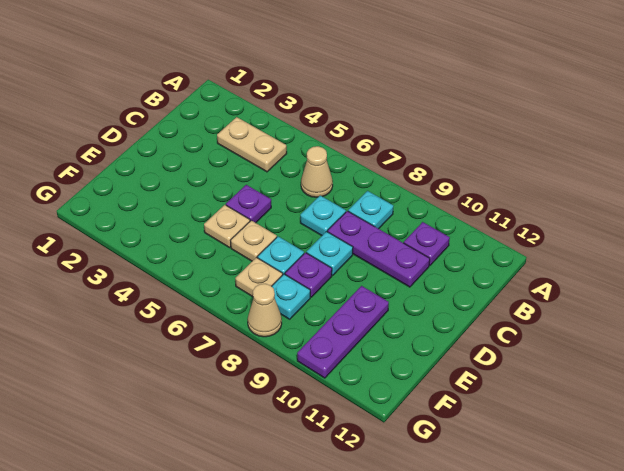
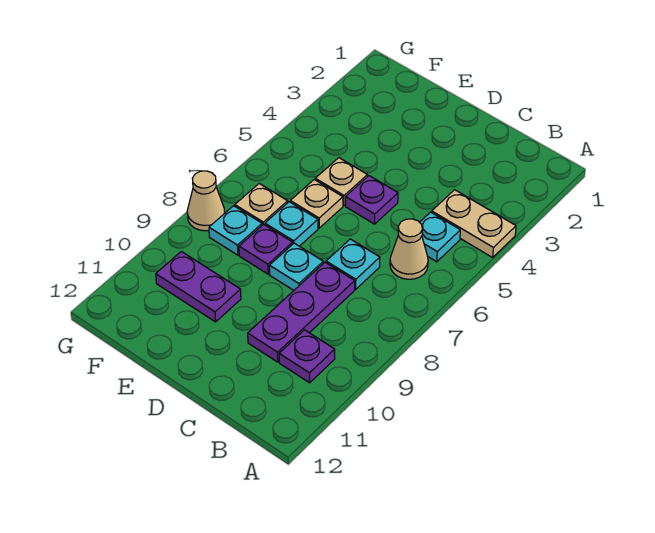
tan 1x2 plate [217,117,287,172] -> tan 1x2 plate turned to [432,190,516,257]
cyan 1x1 plate [348,191,393,229] -> cyan 1x1 plate moved to [420,212,460,262]
purple 1x3 plate [297,286,389,378] -> purple 1x2 plate [156,252,241,322]

